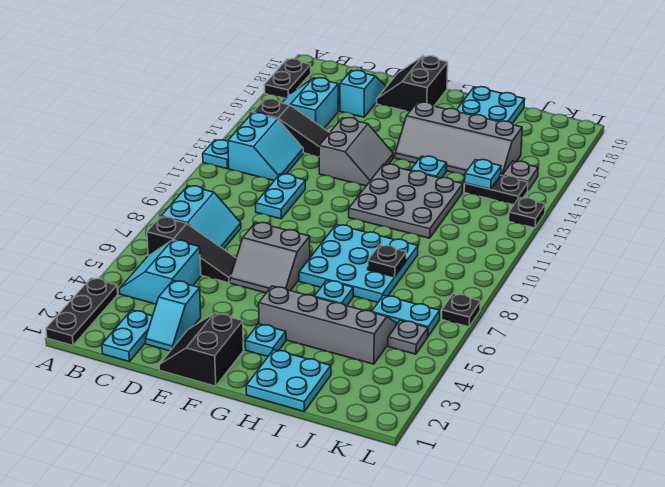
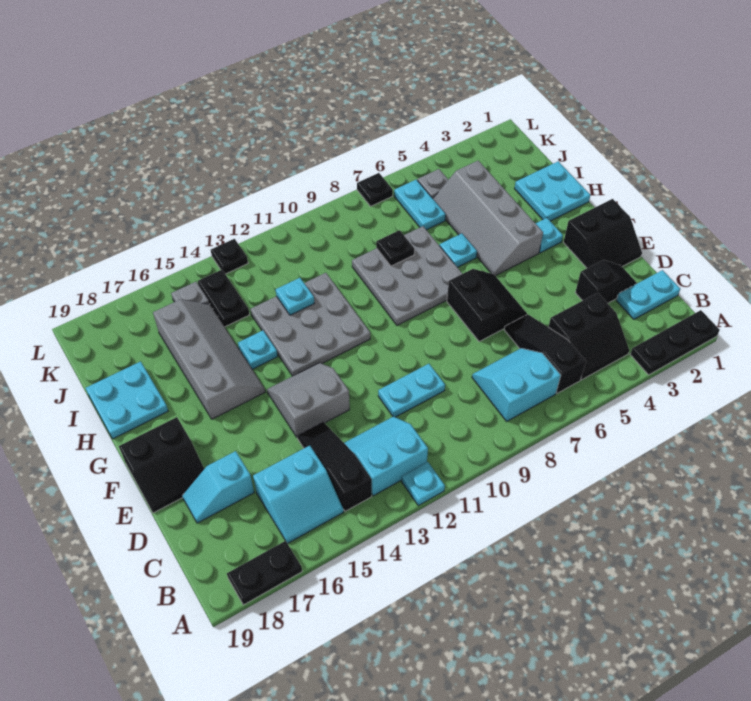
cyan 2x2 slope [119,240,201,304] -> black 2x2 slope [549,293,629,380]
cyan 1x2 slope [146,281,201,351] -> black 1x2 slope [575,260,637,303]
grey 2x2 slope [230,222,310,293] -> black 2x2 slope [447,269,527,342]
cyan 3x3 plate [299,225,418,303] -> grey 3x3 plate [352,226,462,325]
cyan 1x1 plate [465,160,501,189] -> cyan 1x1 plate moved to [276,278,314,315]

